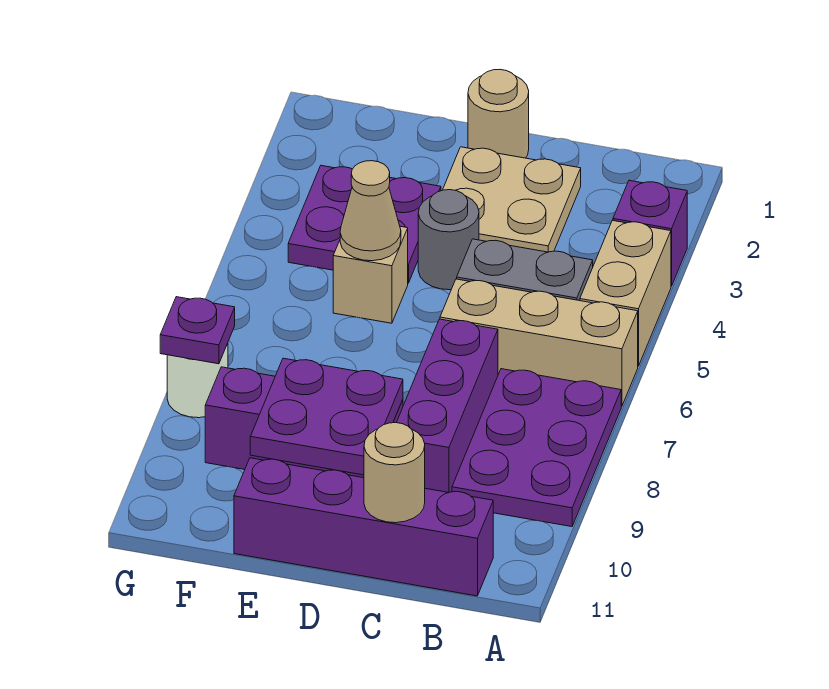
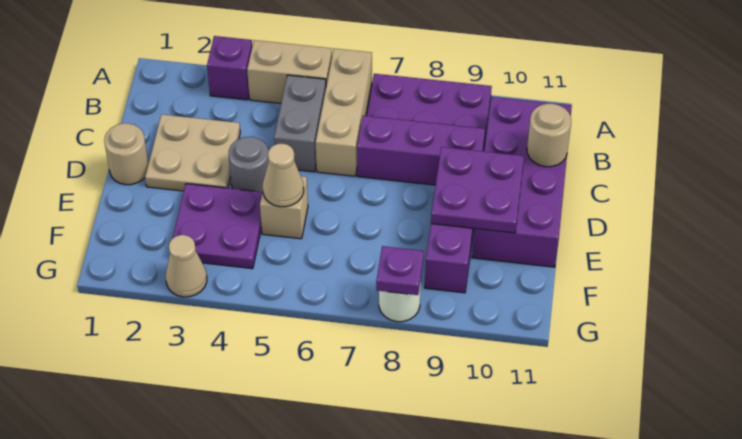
purple 1x4 brick [234,458,493,596] -> purple 2x4 brick [472,97,572,267]
none -> tan 1x1 cone [166,235,207,297]

